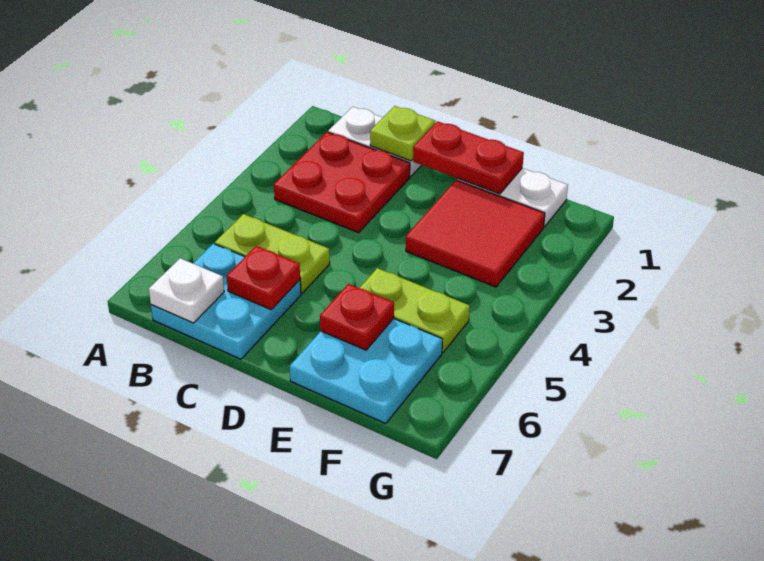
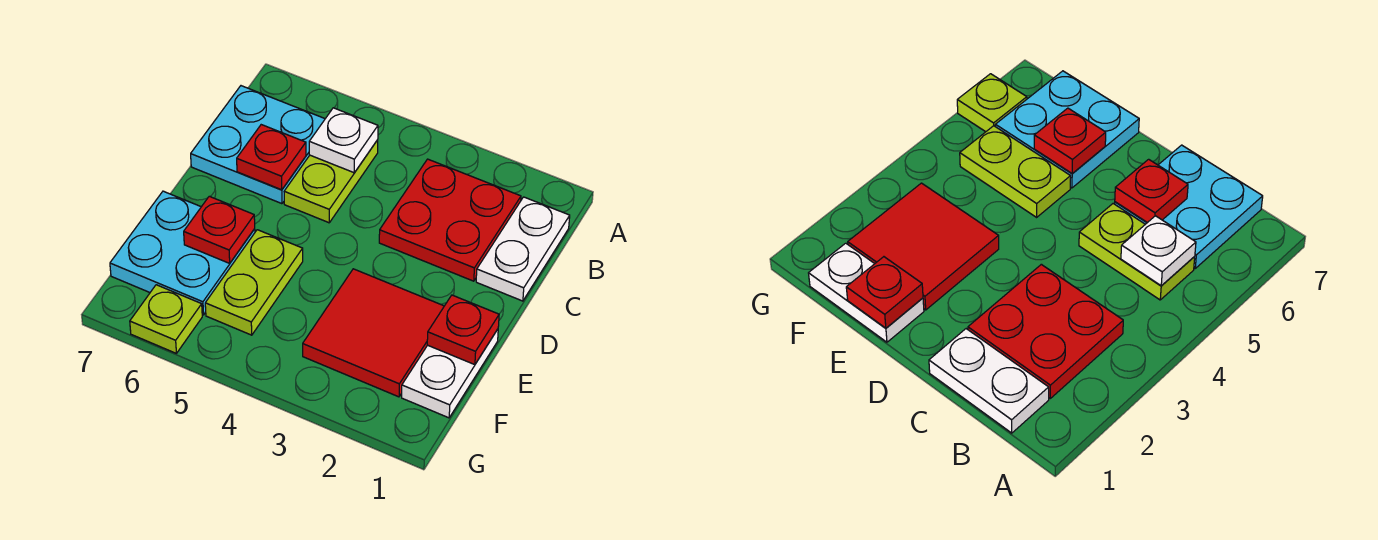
white 1x1 plate [149,258,224,323] -> white 1x1 plate moved to [309,108,378,173]
lime 1x1 plate [370,106,435,161] -> lime 1x1 plate moved to [130,285,202,353]
red 1x2 plate [413,121,524,194] -> red 1x1 plate [427,295,499,365]

